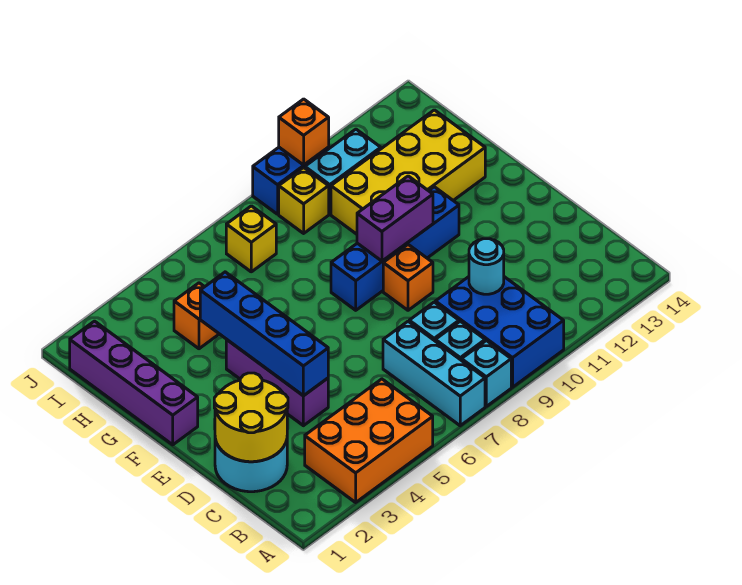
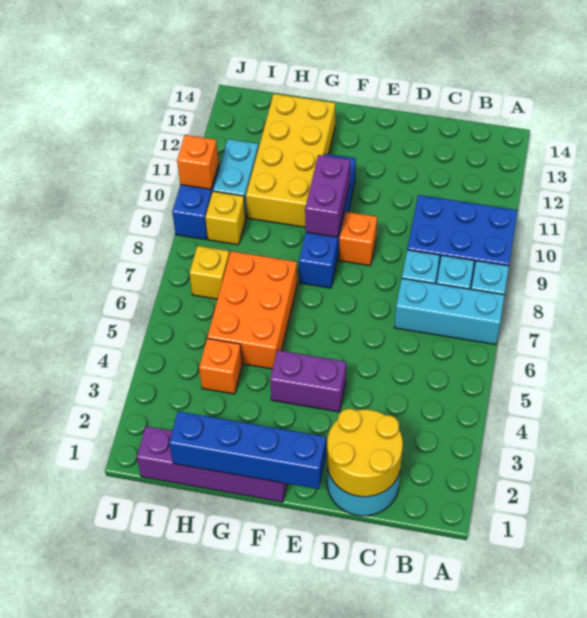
orange 2x3 brick [305,379,433,502] -> orange 2x3 brick moved to [207,251,297,369]
cyan 1x1 round brick [469,239,504,294] -> none
purple 1x3 brick [226,340,328,426] -> purple 1x2 brick [270,350,346,412]
blue 1x4 brick [200,272,328,396] -> blue 1x4 brick moved to [169,411,326,489]

